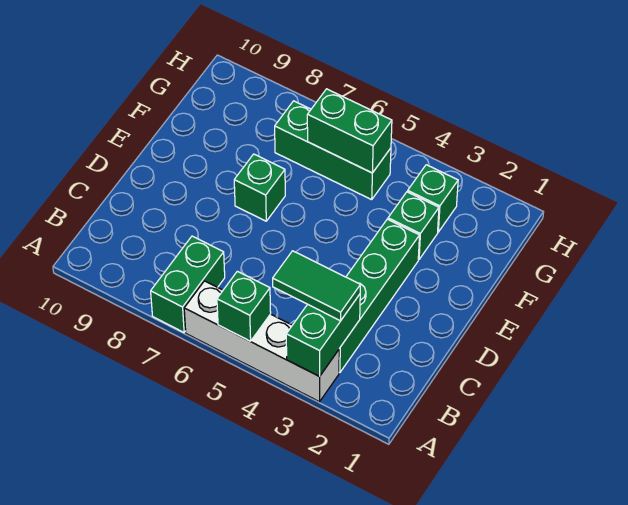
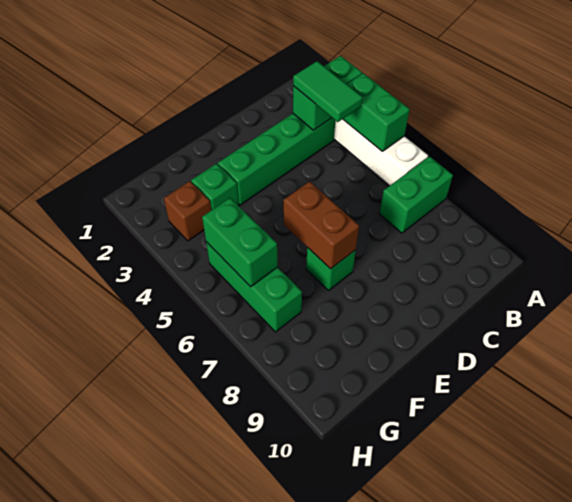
green 1x1 brick [217,271,271,341] -> green 1x2 brick [343,73,410,151]
none -> brown 1x2 brick [283,181,359,269]
green 1x1 brick [408,165,458,232] -> brown 1x1 brick [164,181,211,241]

